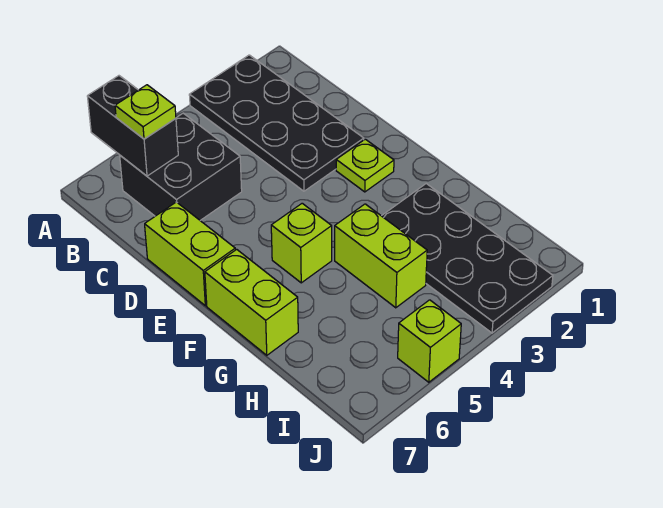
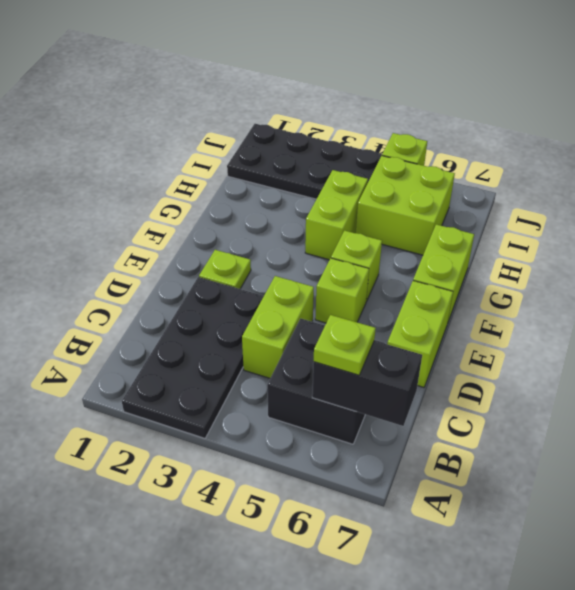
black 1x2 brick [87,76,178,176] -> black 1x2 brick turned to [312,341,422,426]
none -> lime 1x2 brick [242,276,314,378]
none -> lime 1x1 brick [315,258,369,323]
black 2x4 plate [382,184,553,333] -> black 2x4 plate turned to [227,124,382,199]
none -> lime 2x2 brick [356,156,455,255]

